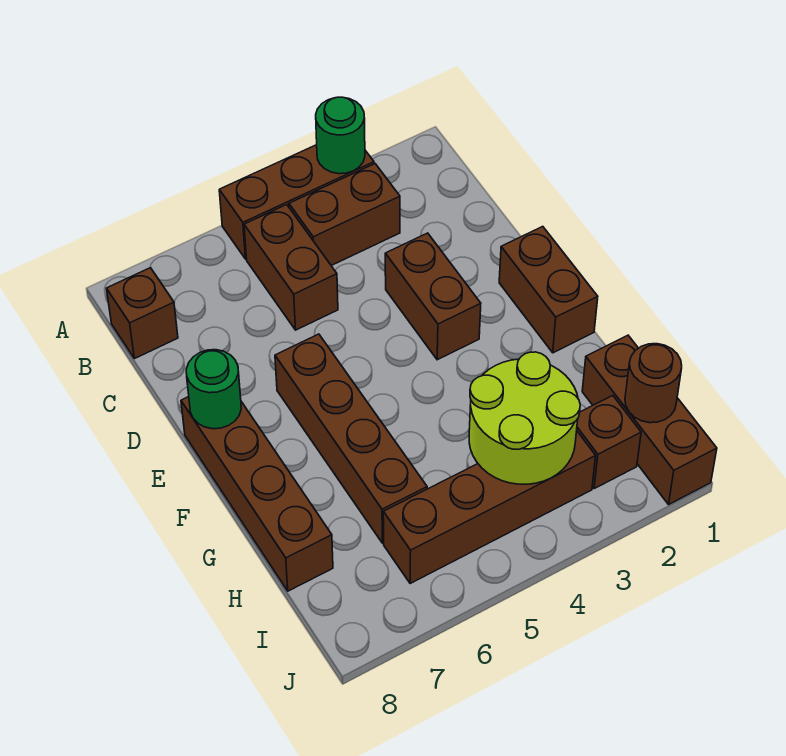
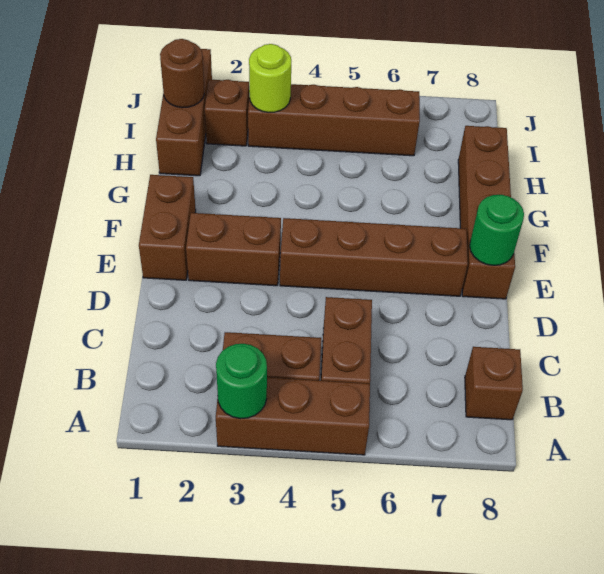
brown 1x2 brick [385,233,481,360] -> brown 1x2 brick turned to [186,213,281,286]
brown 1x4 brick [275,334,427,543] -> brown 1x4 brick turned to [280,218,468,296]
lime 2x2 round brick [469,352,580,484] -> lime 1x1 round brick [249,44,291,112]

